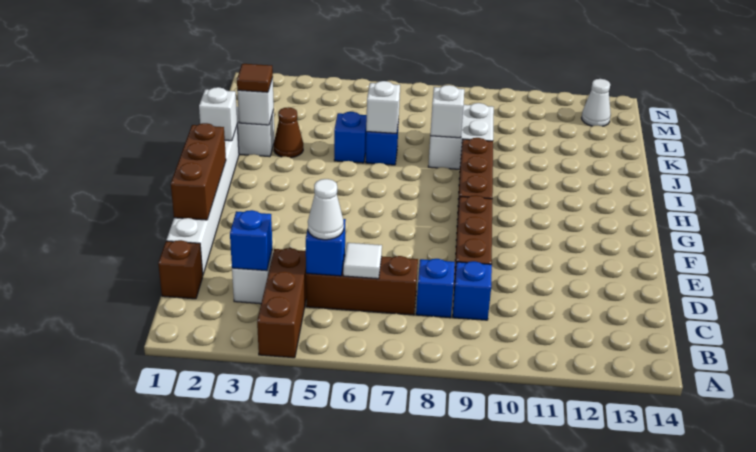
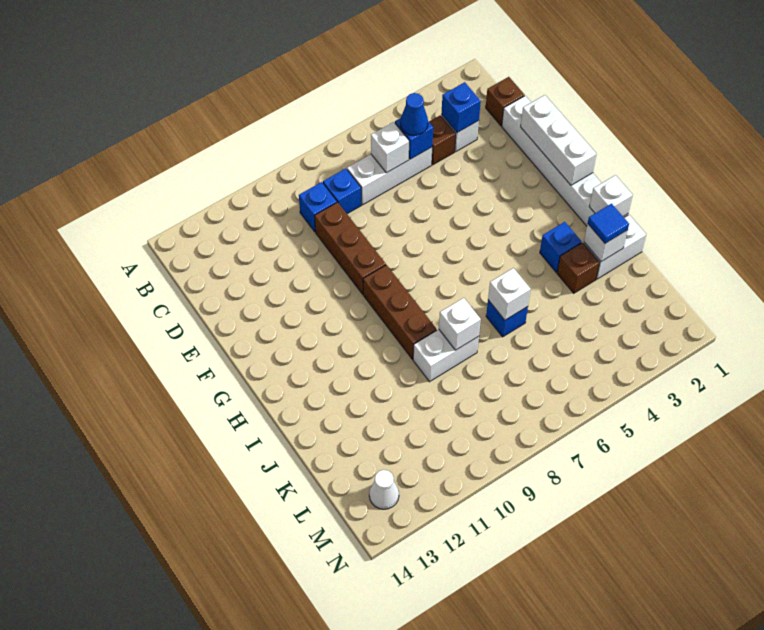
brown 1x3 brick [257,248,306,358] -> brown 1x1 brick [429,115,456,165]
brown 1x3 brick [306,256,418,315] -> white 1x3 brick [347,147,432,205]
white 1x1 cone [308,179,344,240] -> blue 1x1 cone [400,93,428,135]
white 1x1 tile [343,243,382,279] -> white 1x1 brick [371,122,409,173]
brown 1x3 brick [171,123,226,220] -> white 1x3 brick [521,95,597,185]
brown 1x1 tile [237,64,273,92] -> blue 1x1 tile [588,204,629,243]
brown 1x1 cone [274,107,303,158] -> brown 1x1 brick [557,243,600,293]
blue 1x1 brick [334,112,367,163] -> blue 1x1 brick moved to [540,222,582,272]
white 2x2 brick [428,103,494,169] -> white 1x2 brick [413,329,479,382]

